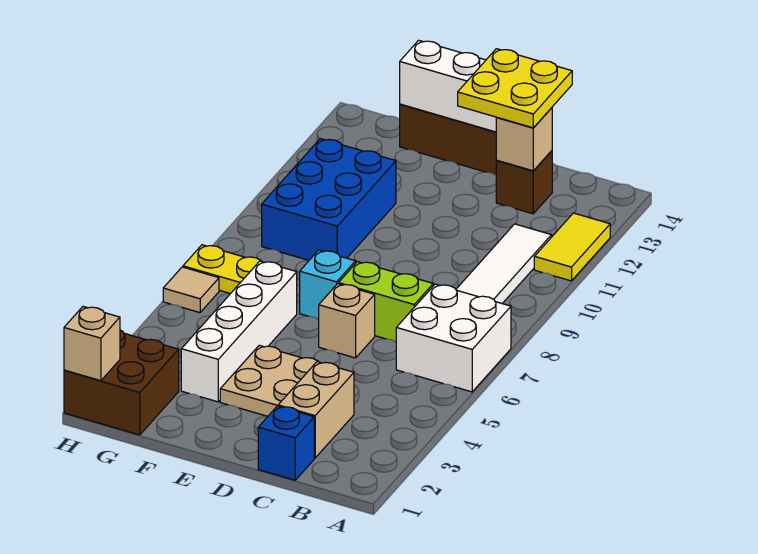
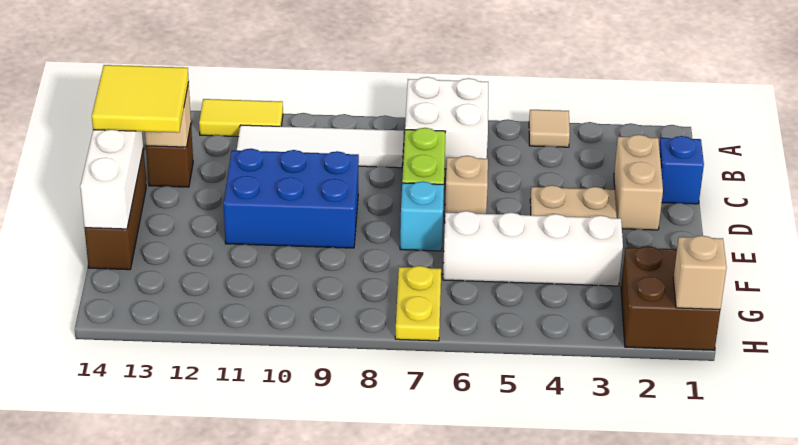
tan 1x2 brick [278,362,354,458] -> tan 1x2 brick turned to [614,135,663,230]
yellow 2x2 plate [458,49,572,128] -> yellow 2x2 tile [92,65,189,133]
blue 2x3 brick [262,139,396,260] -> blue 2x3 brick moved to [224,149,359,248]
tan 1x1 tile [163,267,219,313] -> tan 1x1 tile moved to [529,110,570,147]

